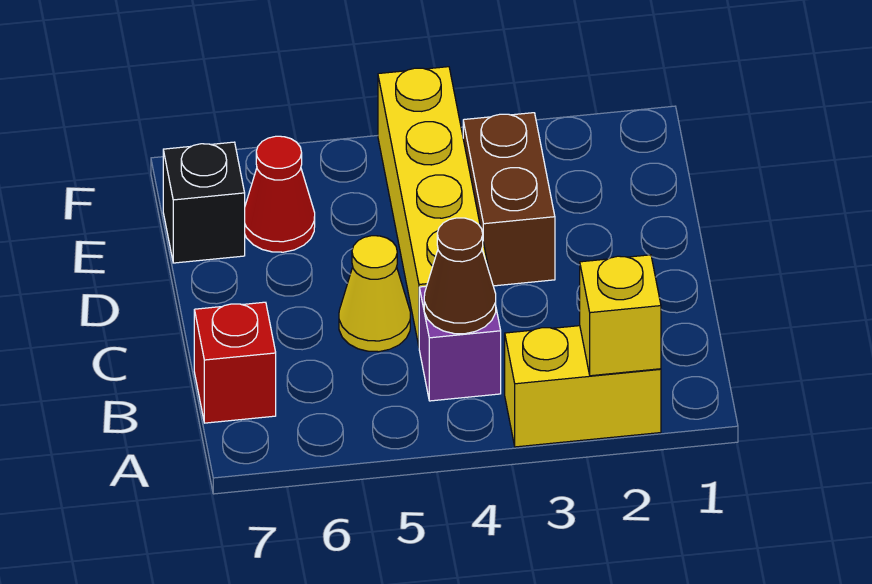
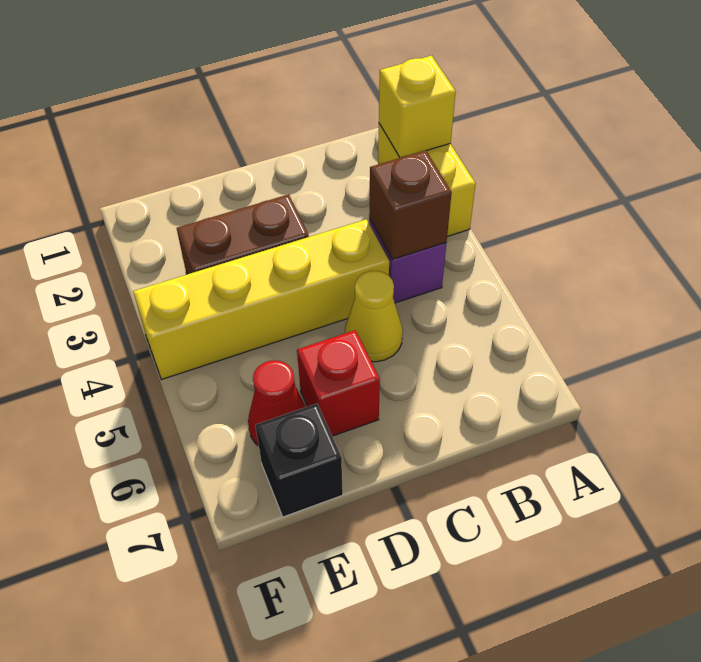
brown 1x1 cone [424,218,496,334] -> brown 1x1 brick [369,150,452,259]
red 1x1 brick [194,302,276,423] -> red 1x1 brick moved to [297,330,380,436]

